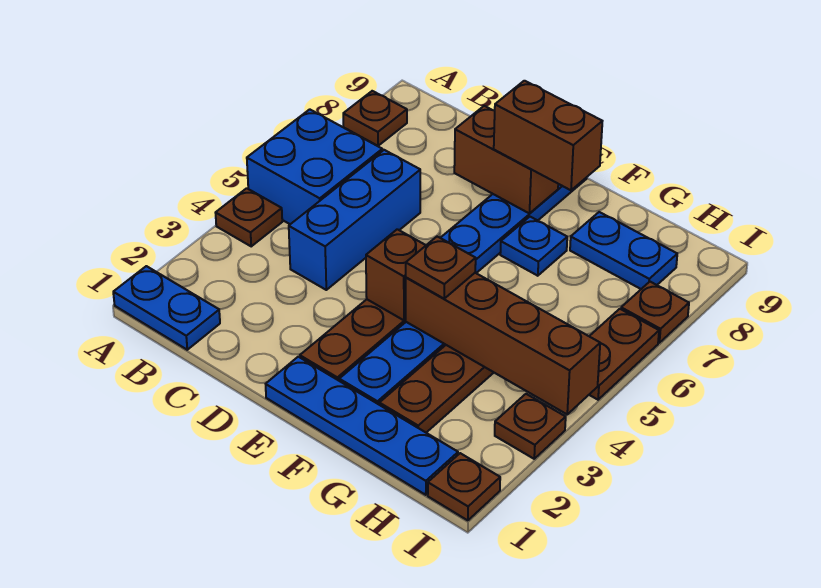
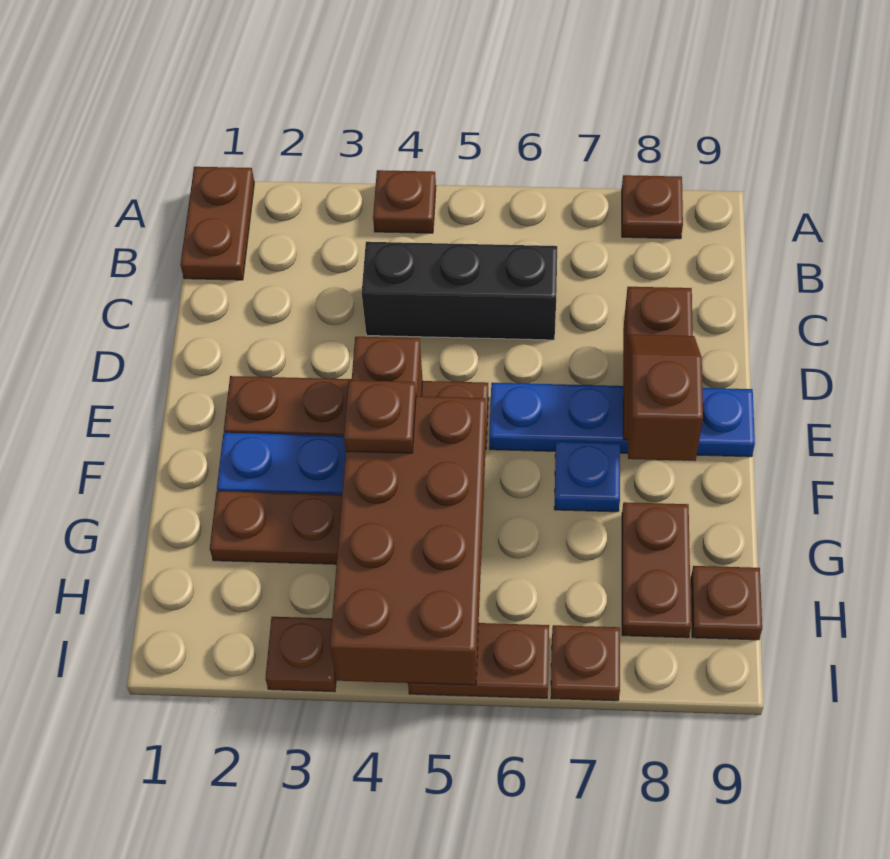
blue 1x2 plate [113,266,220,350] -> brown 1x2 plate [180,167,254,280]
blue 2x2 brick [247,109,382,224] -> none
blue 1x3 brick [289,150,420,290] -> black 1x3 brick [362,242,557,340]
blue 1x4 plate [266,357,458,495] -> none
brown 1x2 brick [494,81,602,190] -> brown 1x2 slope [628,335,703,461]
brown 1x4 brick [406,273,600,414] -> brown 2x4 brick [330,396,486,685]
blue 1x2 plate [570,212,677,289] -> brown 1x2 plate [622,502,691,638]
brown 1x1 plate [428,453,500,520] -> brown 1x1 plate moved to [691,566,762,640]

